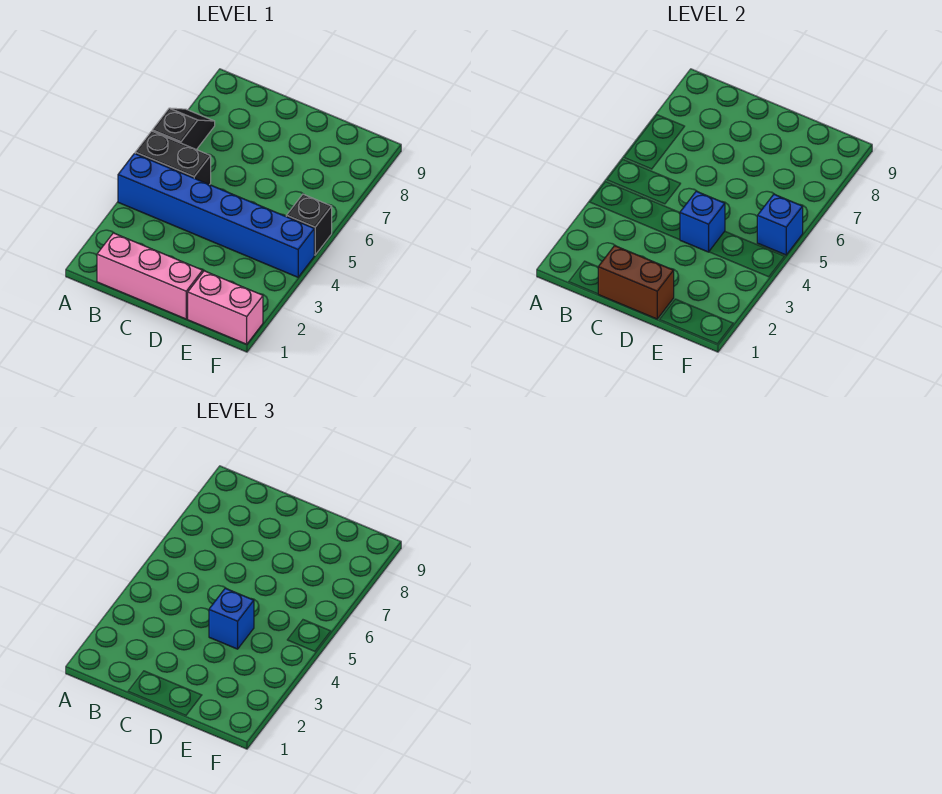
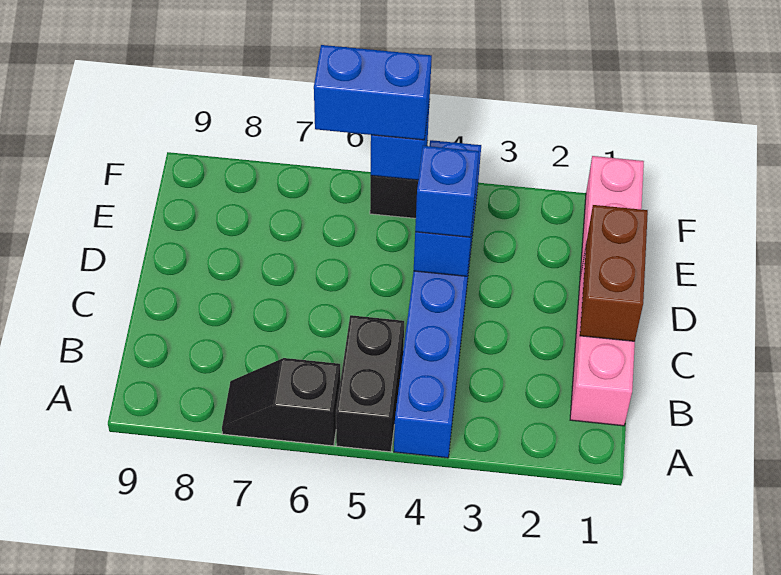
none -> blue 1x2 brick [314,45,432,140]

